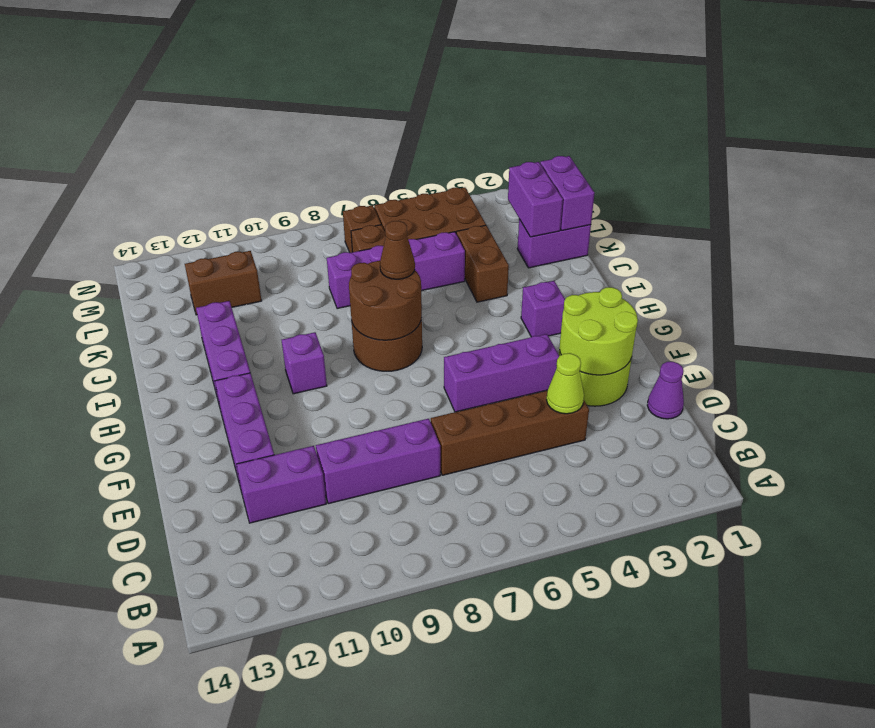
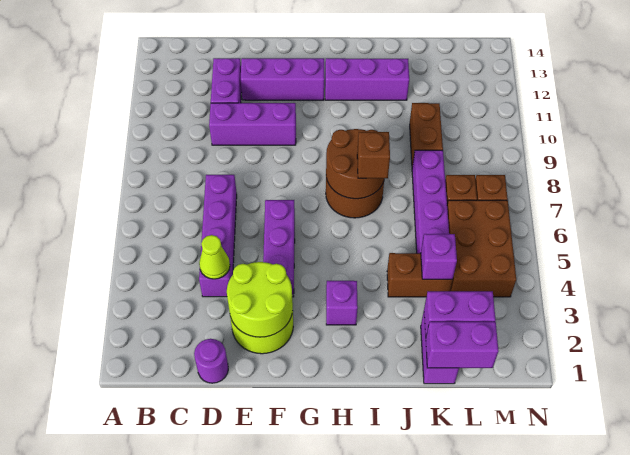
purple 1x1 cone [647,362,684,419] -> purple 1x1 round brick [194,339,228,383]
brown 1x4 brick [431,391,589,475] -> purple 1x4 brick [199,175,237,297]
purple 1x3 brick [316,419,440,504] -> purple 1x3 brick turned to [209,103,296,145]
purple 1x1 brick [282,332,327,394] -> purple 1x1 brick moved to [421,234,457,279]
brown 1x1 cone [380,221,415,279] -> brown 1x1 brick [357,132,390,178]
brown 1x2 brick [185,251,262,315] -> brown 1x2 brick moved to [410,103,443,167]

